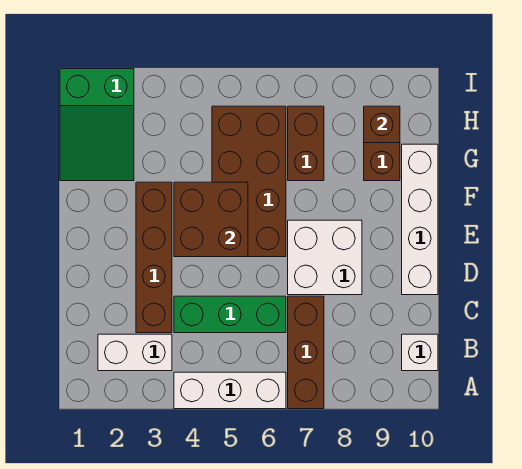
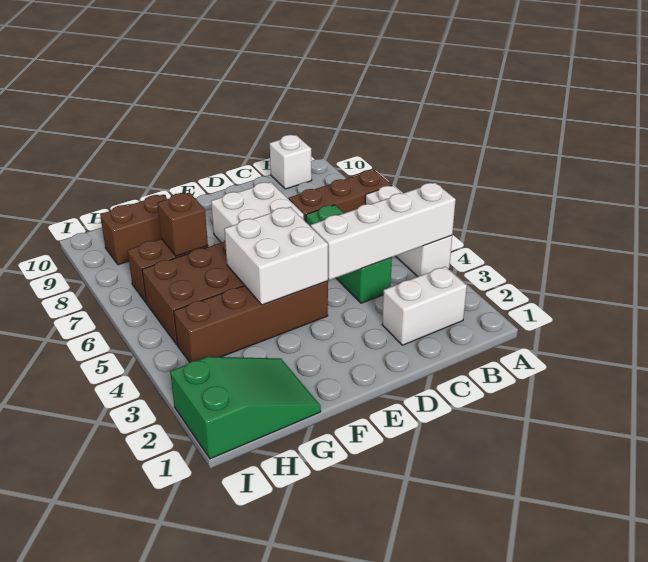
white 1x2 brick [98,334,172,371] -> white 1x2 brick turned to [382,267,467,345]
brown 1x4 brick [136,182,172,333] -> brown 1x4 brick moved to [174,281,328,362]
white 1x4 brick [402,144,438,295] -> white 1x4 brick moved to [311,183,456,280]
brown 2x2 brick [174,182,248,257] -> white 2x2 brick [224,207,328,305]
brown 1x1 brick [364,106,400,143] -> brown 1x1 brick moved to [157,193,208,256]

